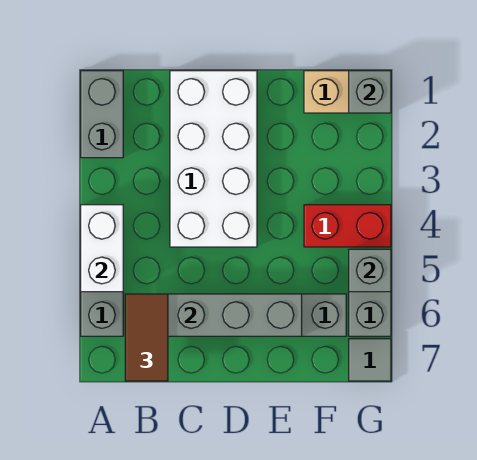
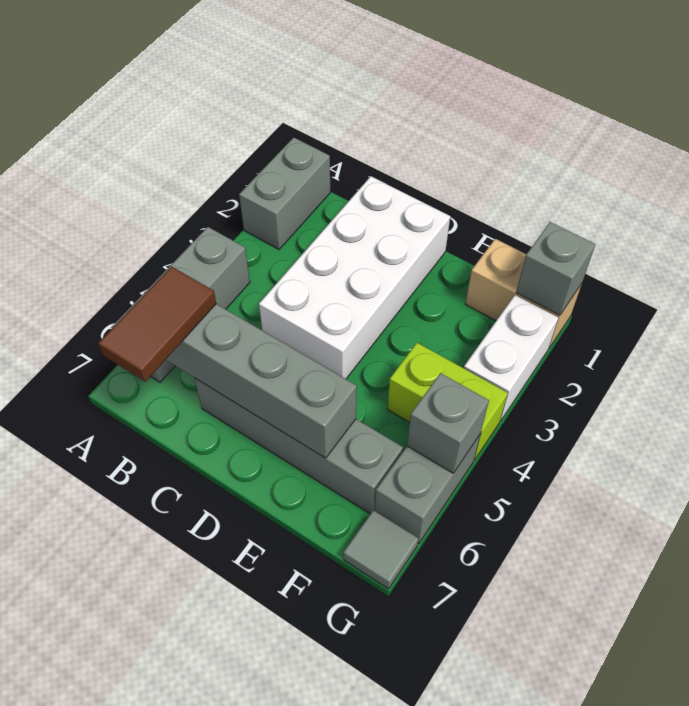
white 1x2 brick [81,205,123,292] -> white 1x2 brick moved to [464,295,558,421]
red 1x2 brick [304,205,391,247] -> lime 1x2 brick [387,343,508,460]

